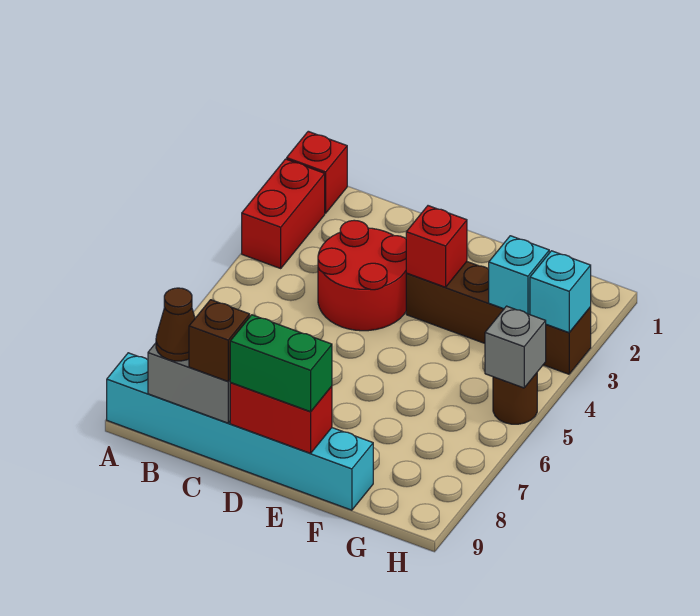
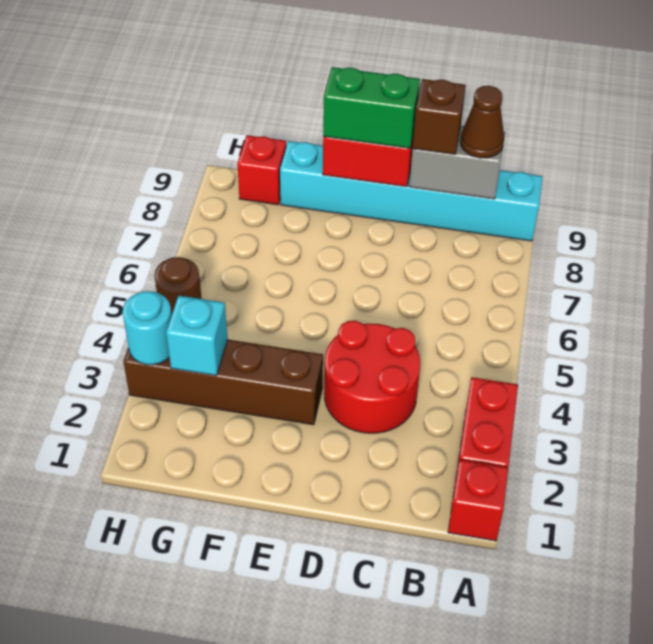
red 1x1 brick [406,206,467,287] -> red 1x1 brick moved to [237,135,286,205]
cyan 1x1 brick [530,251,591,333] -> cyan 1x1 round brick [123,291,172,365]
grey 1x1 brick [485,306,546,388] -> none

